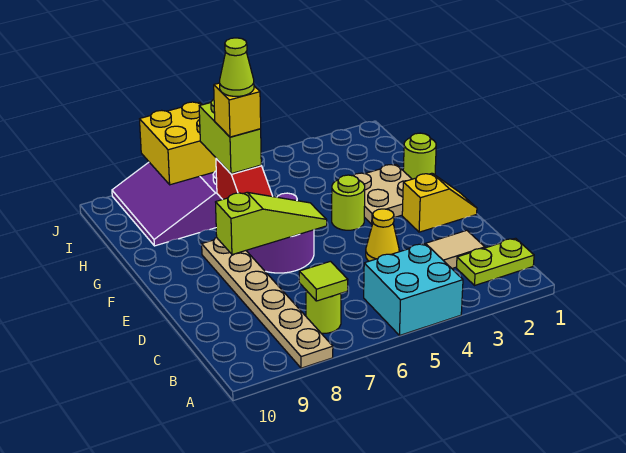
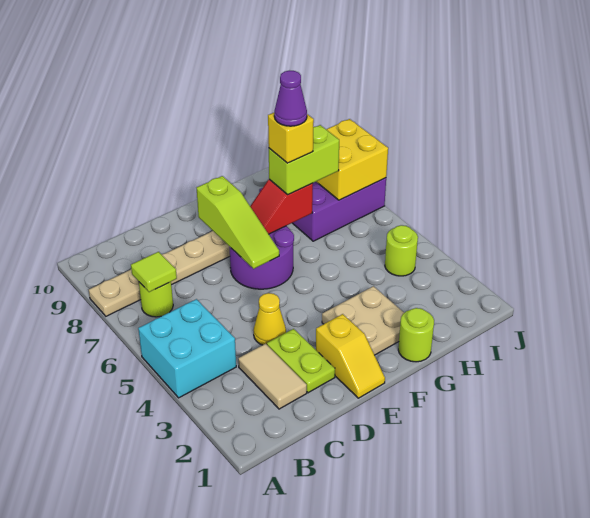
lime 1x2 plate [457,238,534,285] -> lime 1x2 plate moved to [267,329,335,393]
lime 1x1 round brick [332,175,365,230] -> lime 1x1 round brick moved to [385,225,418,276]
lime 1x1 cone [220,38,254,96] -> purple 1x1 cone [274,71,307,126]

